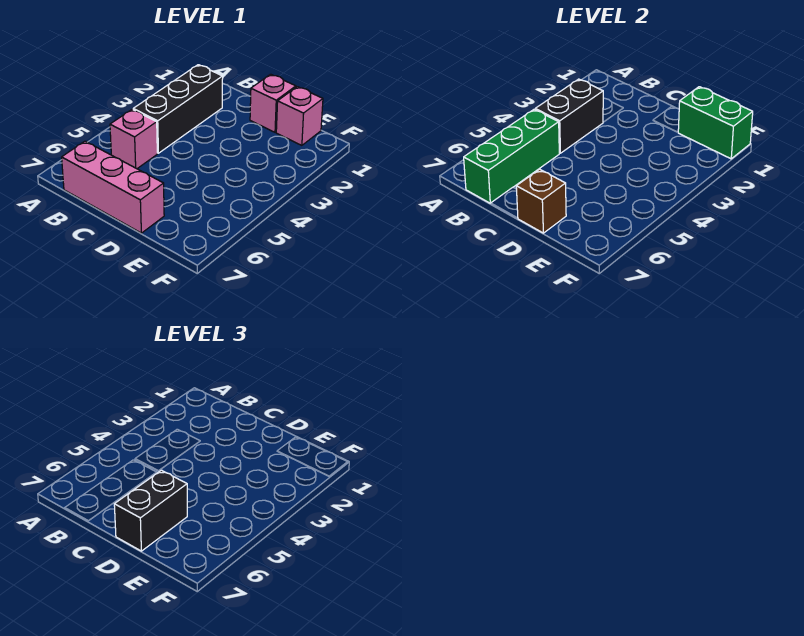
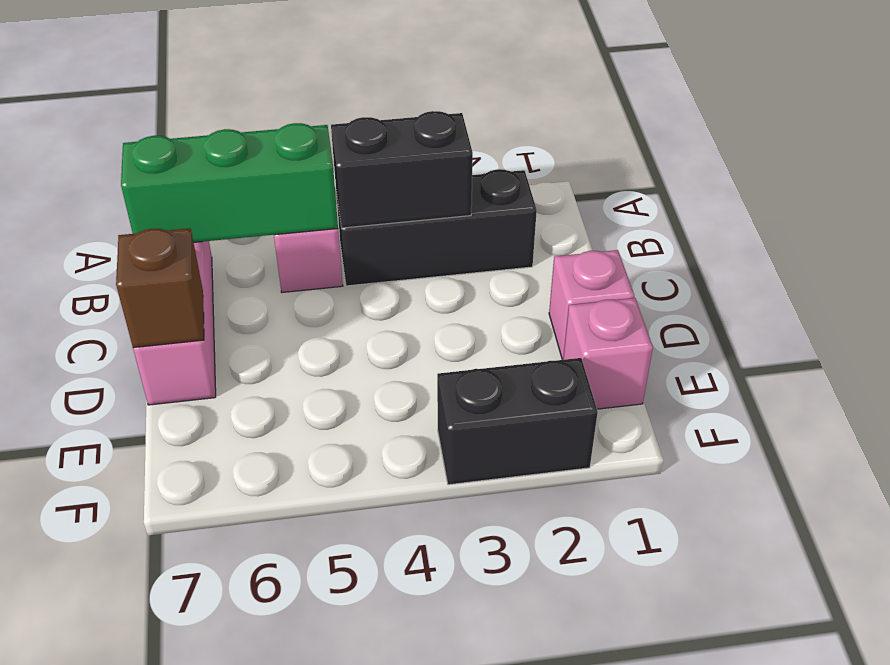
black 1x2 brick [114,470,187,551] -> black 1x2 brick moved to [437,358,598,485]
green 1x2 brick [678,87,753,159] -> none

